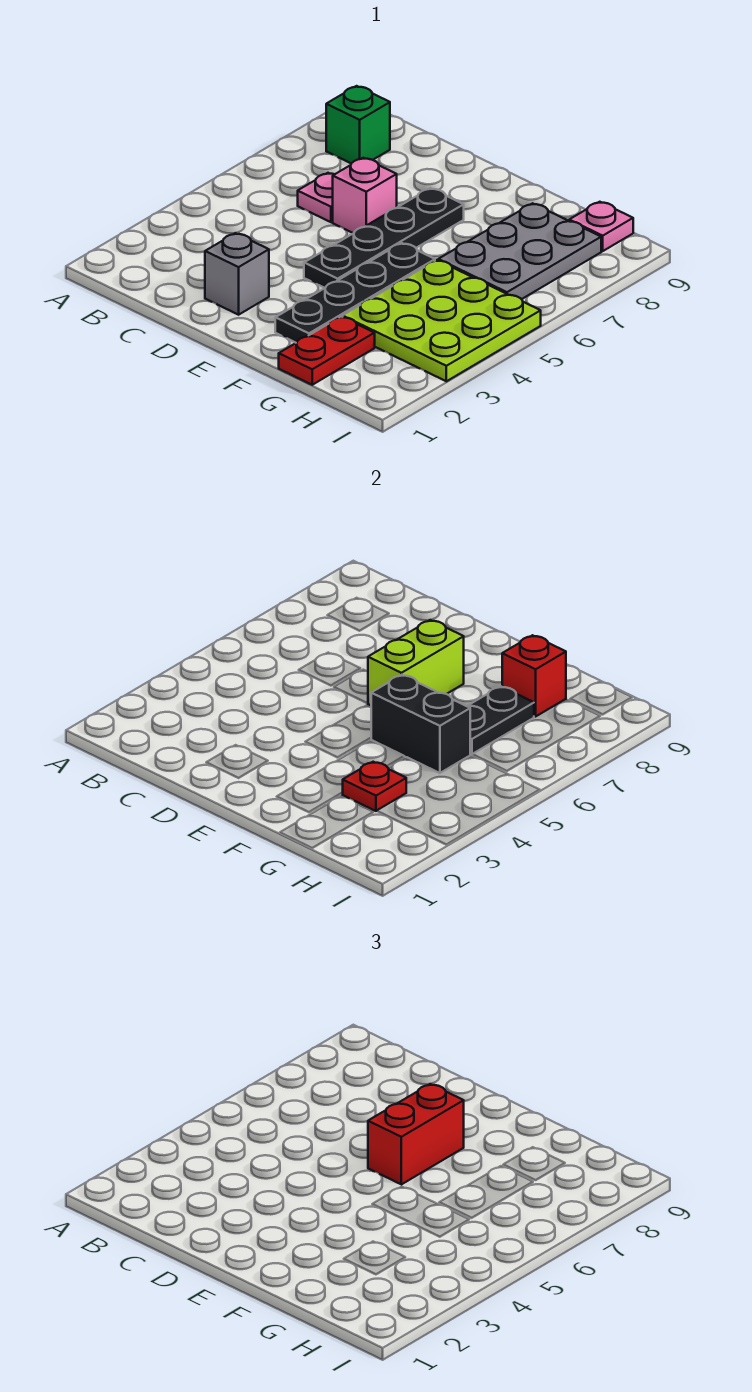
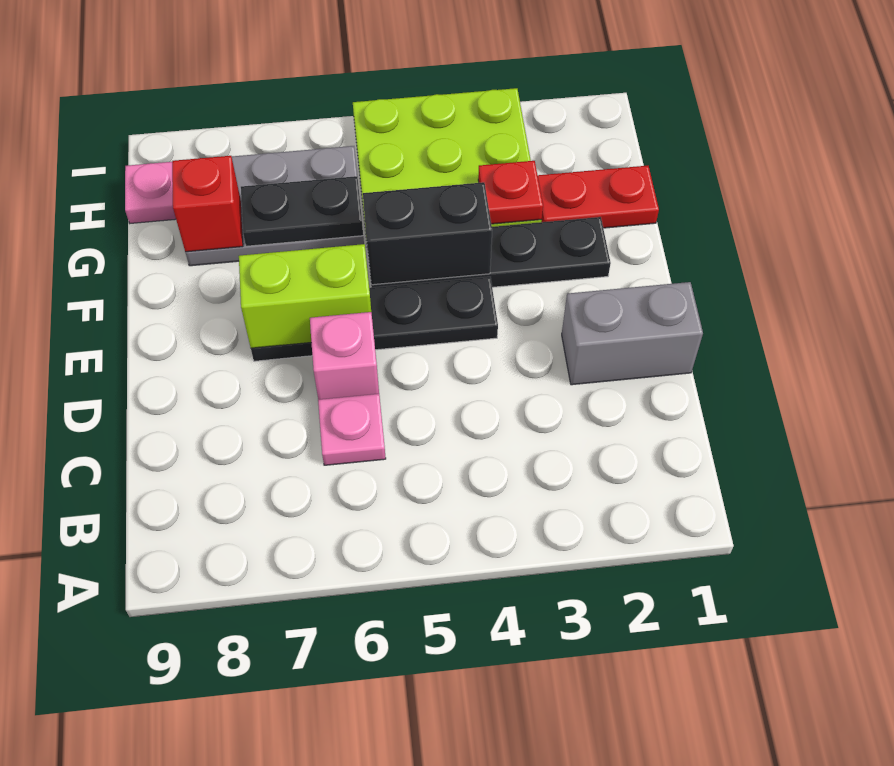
green 1x1 brick [326,86,390,163] -> none
grey 1x1 brick [205,233,269,315] -> grey 1x2 brick [562,282,703,385]
red 1x2 brick [368,1084,464,1184] -> none
black 1x2 brick [371,675,470,773] -> black 1x2 brick turned to [363,182,492,285]

